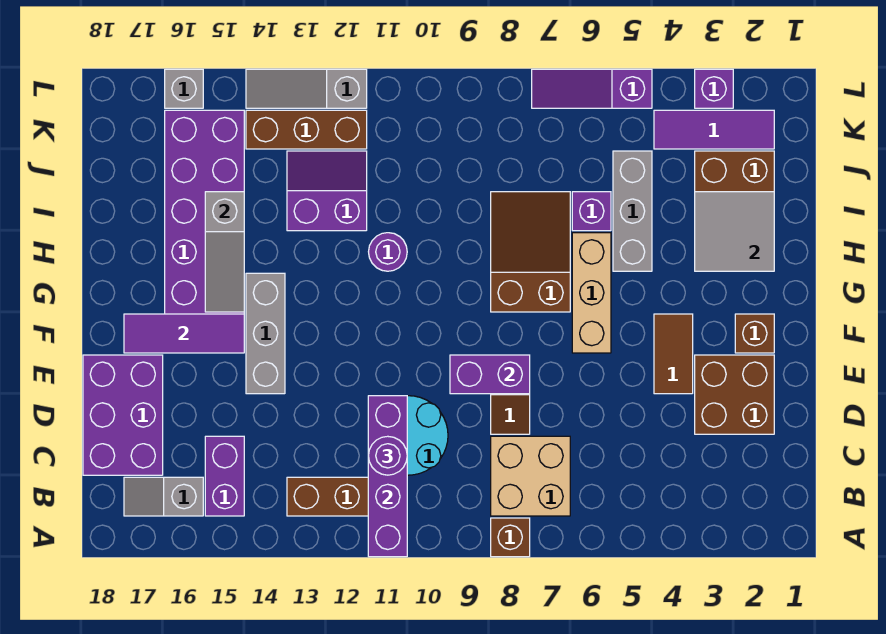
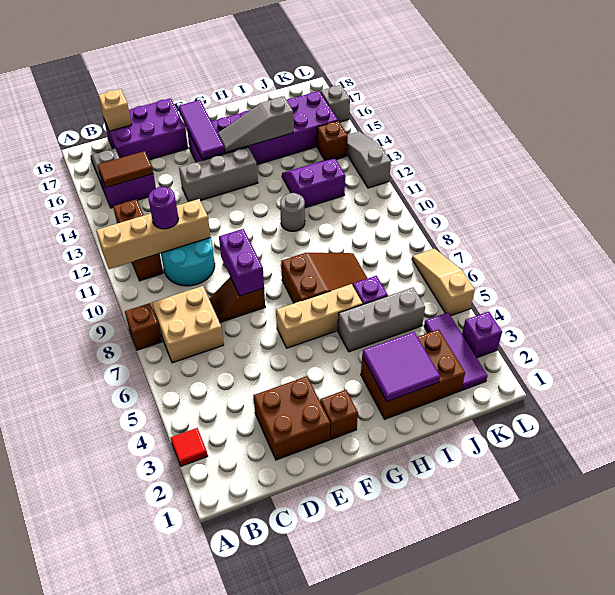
none -> red 1x1 tile [171,428,208,466]
purple 1x4 brick [368,396,407,557] -> tan 1x4 brick [96,199,211,269]
none -> tan 1x1 brick [98,89,132,131]
brown 1x2 tile [654,314,693,394] -> brown 1x2 tile moved to [98,151,153,188]
grey 2x2 tile [695,192,774,271] -> purple 2x2 tile [362,332,440,401]
purple 1x1 round brick [369,233,407,271] -> grey 1x1 round brick [280,193,305,231]
purple 2x2 slope [287,151,367,231] -> purple 2x2 slope turned to [282,159,345,208]
brown 1x3 brick [246,110,367,149] -> brown 1x1 brick [317,121,348,160]
purple 1x3 slope [532,69,652,108] -> tan 1x3 slope [412,249,475,316]

